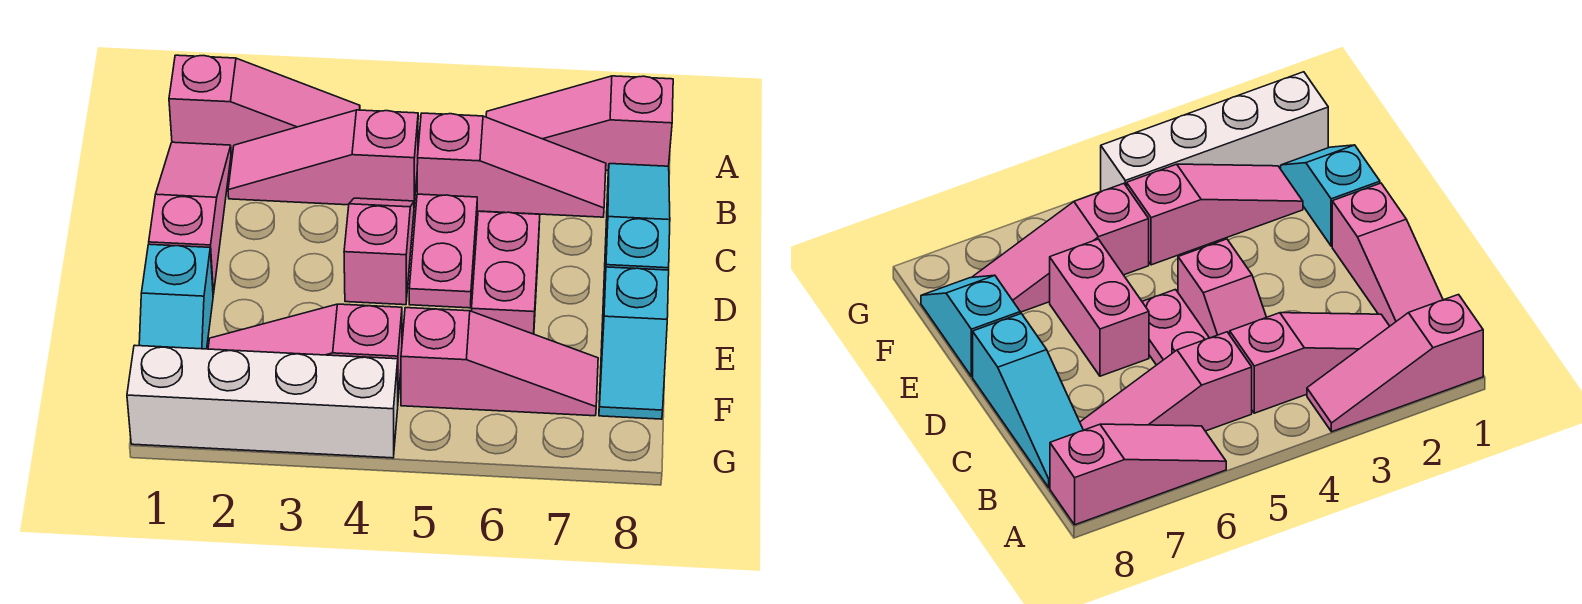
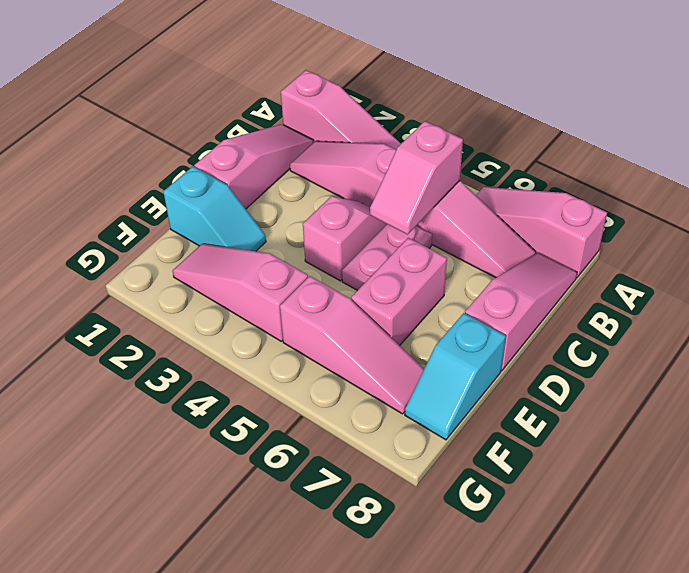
none -> pink 1x2 slope [370,121,463,235]
cyan 1x3 slope [603,164,670,304] -> pink 1x3 slope [465,253,577,371]
cyan 1x2 slope [139,244,213,349] -> cyan 1x2 slope turned to [163,166,266,251]
white 1x4 brick [127,345,398,458] -> none

